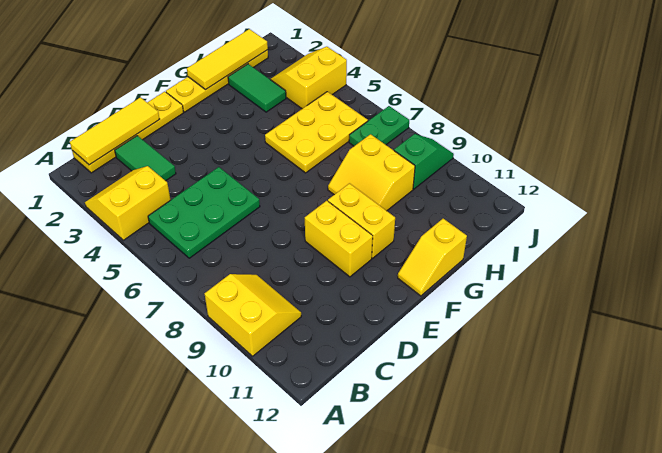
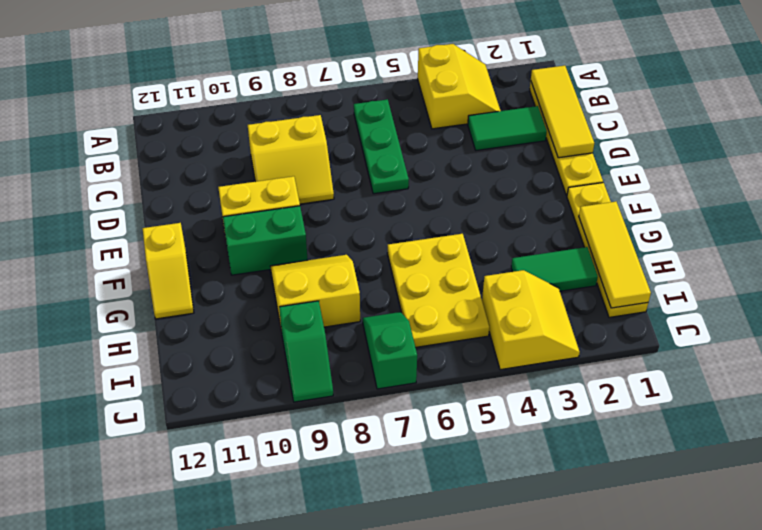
yellow 2x2 slope [205,274,301,356] -> yellow 2x2 slope moved to [248,115,334,204]
green 2x3 plate [148,167,260,258] -> green 1x3 plate [354,99,409,194]
yellow 1x2 brick [328,183,395,258] -> green 1x2 brick [223,206,308,275]
yellow 1x2 slope [398,219,467,296] -> yellow 1x2 slope turned to [142,223,194,319]
green 1x2 plate [349,106,409,146] -> green 1x2 slope [363,312,417,389]

